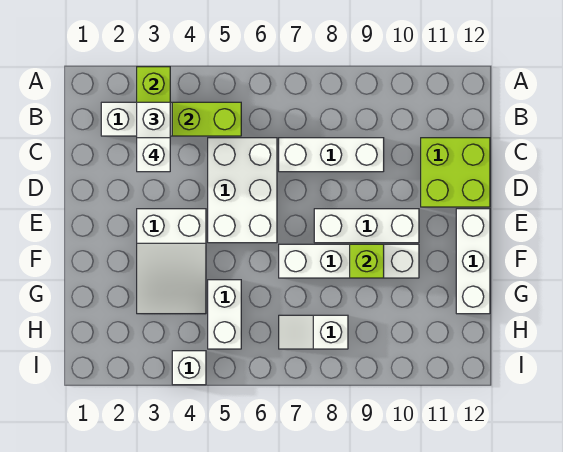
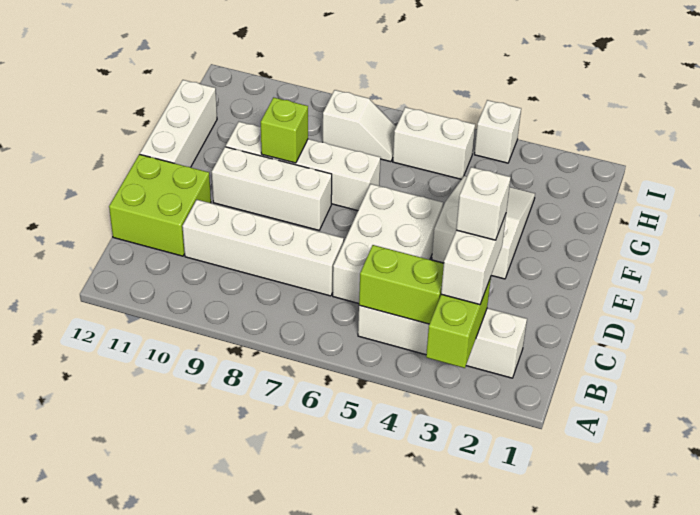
white 1x3 brick [279,138,384,172] -> white 1x4 brick [183,200,344,296]
white 1x2 brick [208,280,241,349] -> white 1x2 brick turned to [393,107,475,179]

